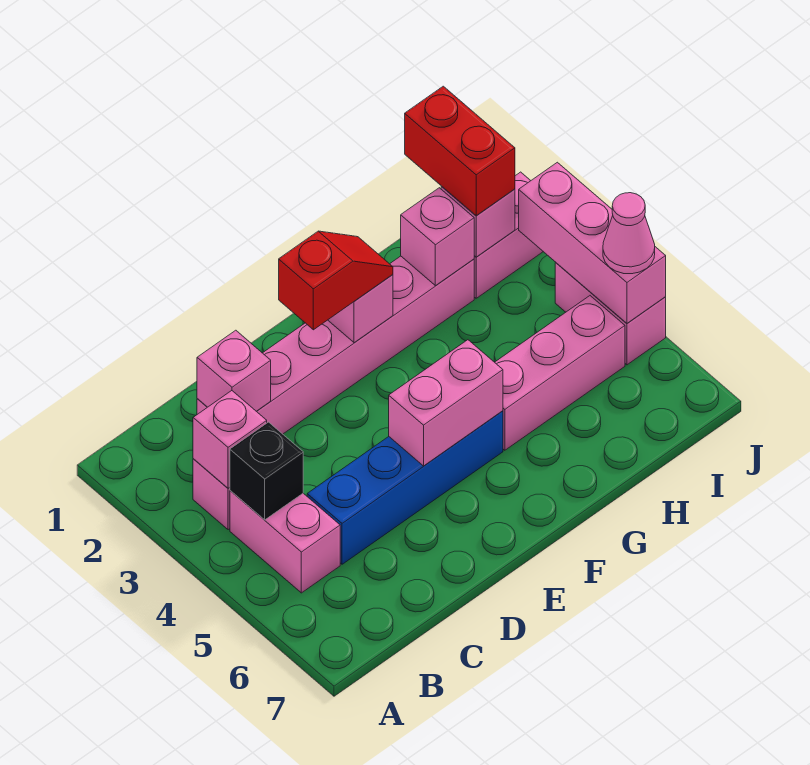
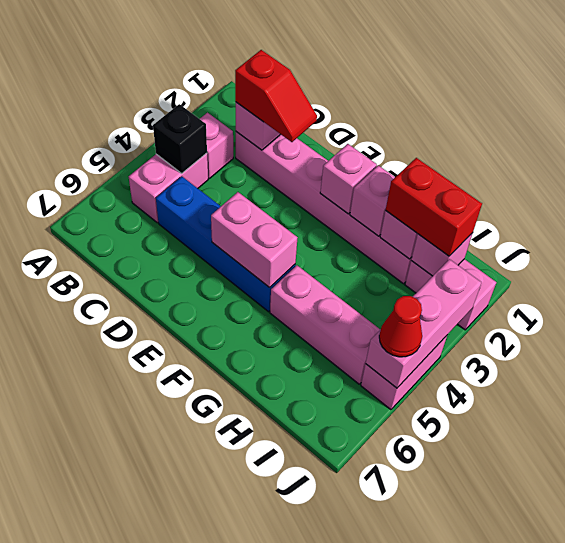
pink 1x1 brick [193,391,267,488] -> pink 1x1 brick moved to [350,165,395,236]
red 1x2 slope [279,231,393,330] -> red 1x2 slope moved to [235,50,317,142]
red 1x2 brick [405,86,515,216] -> red 1x2 brick turned to [386,158,482,256]
pink 1x1 cone [603,193,655,274] -> red 1x1 cone [379,296,422,357]

